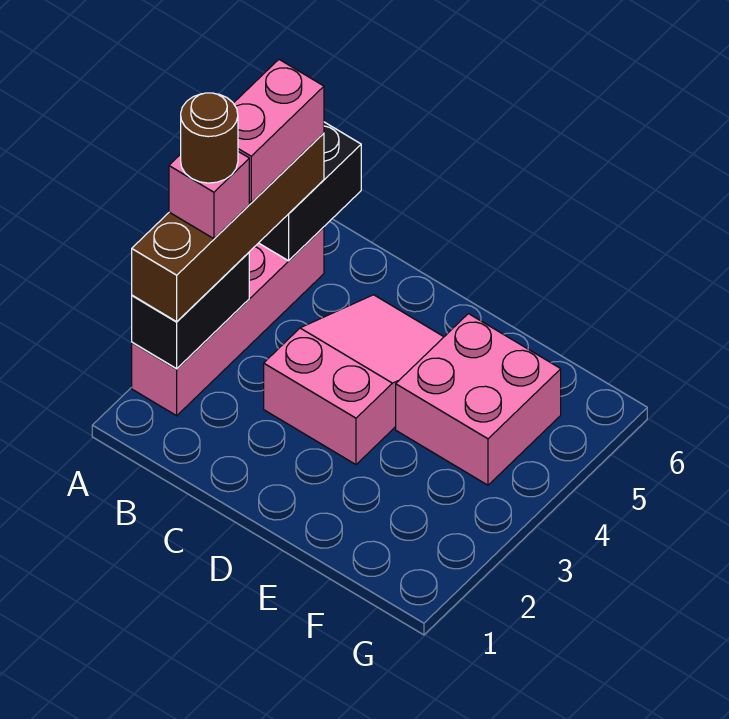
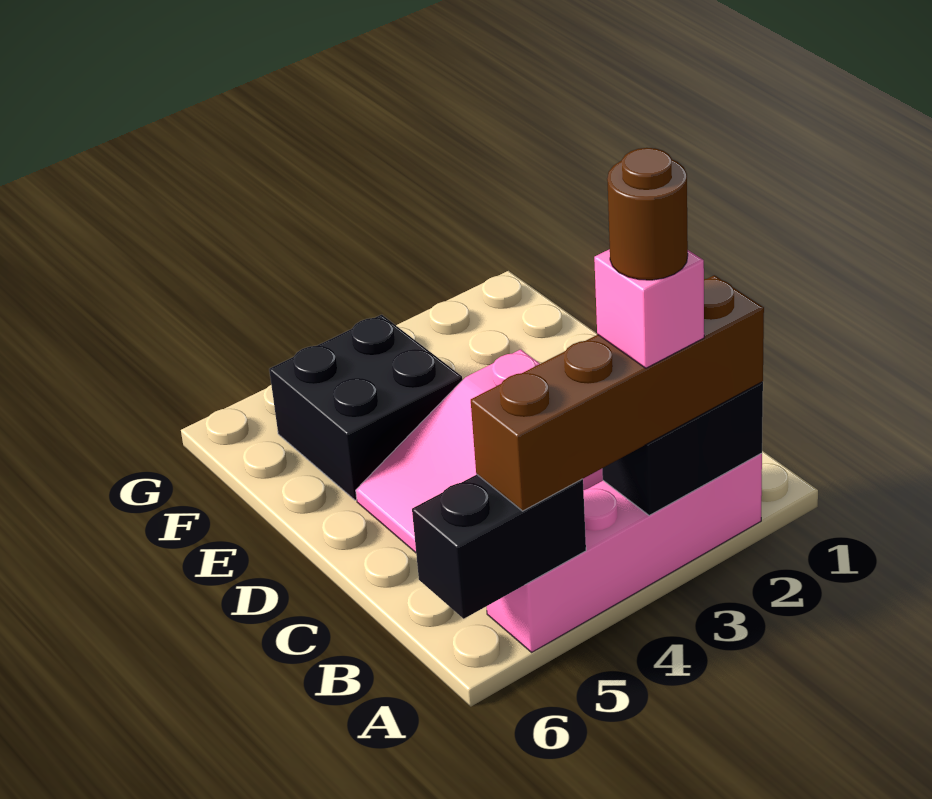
pink 1x2 brick [234,60,324,203] -> none
pink 2x2 brick [396,314,561,485] -> black 2x2 brick [269,315,462,500]

